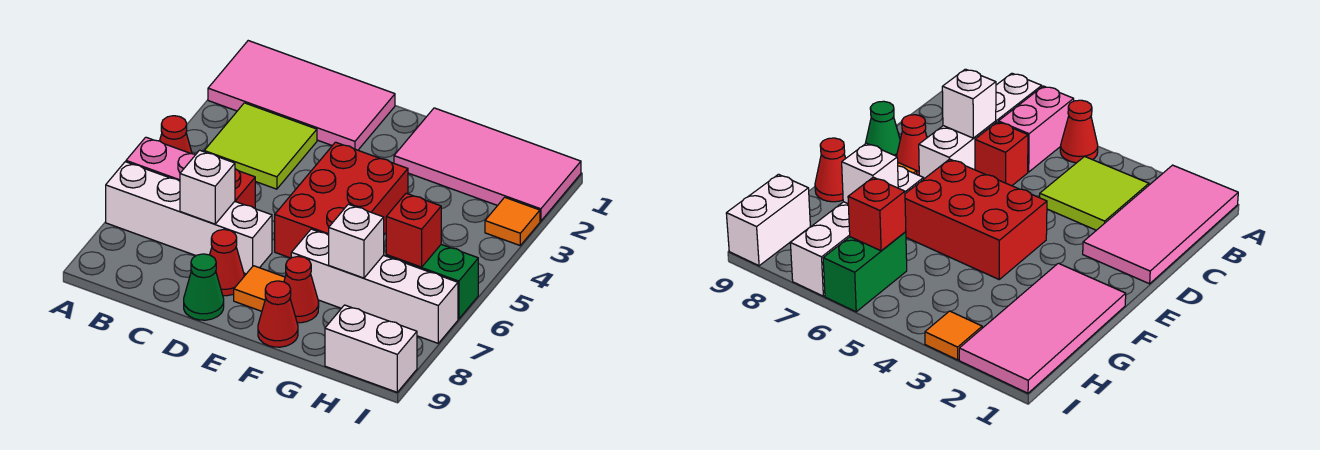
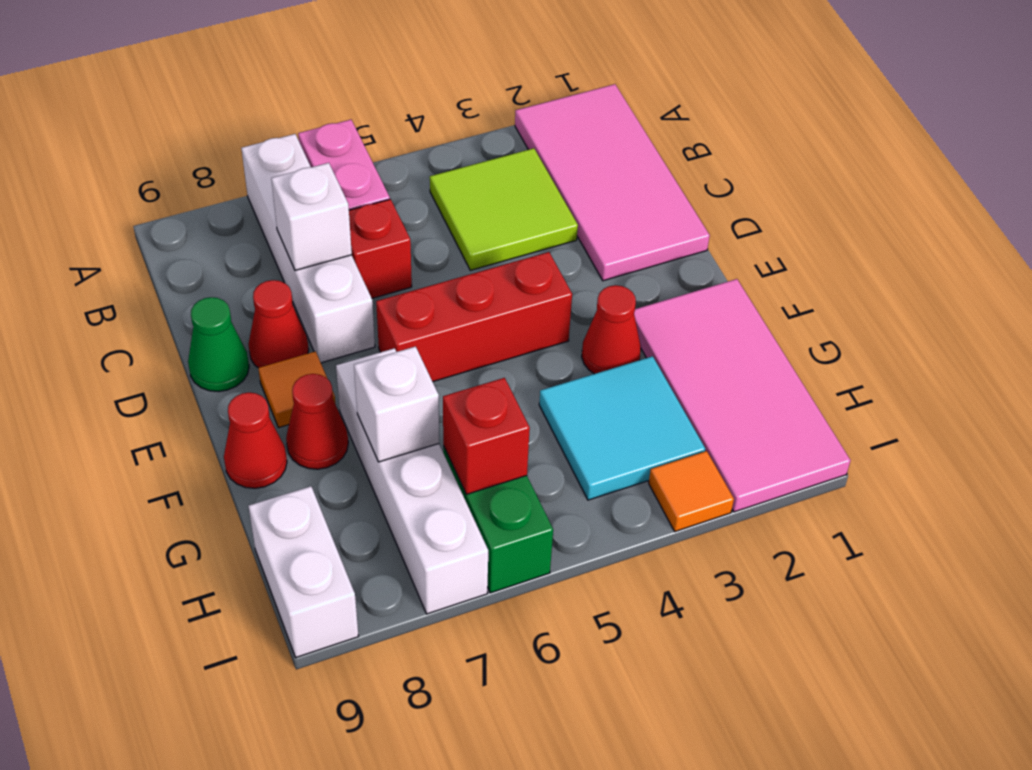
red 1x1 cone [160,116,192,154] -> red 1x1 cone moved to [582,285,641,374]
red 2x3 brick [275,142,408,258] -> red 1x3 brick [376,252,572,382]
none -> cyan 2x2 tile [539,356,705,500]

